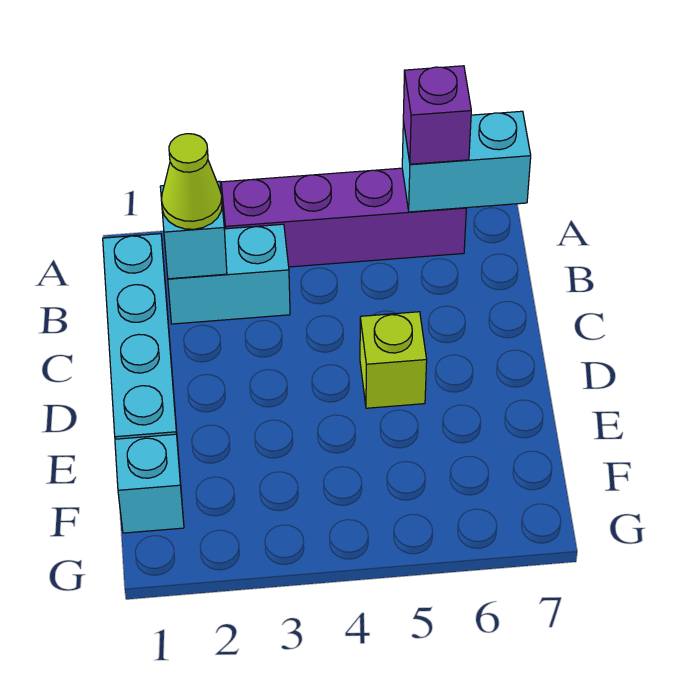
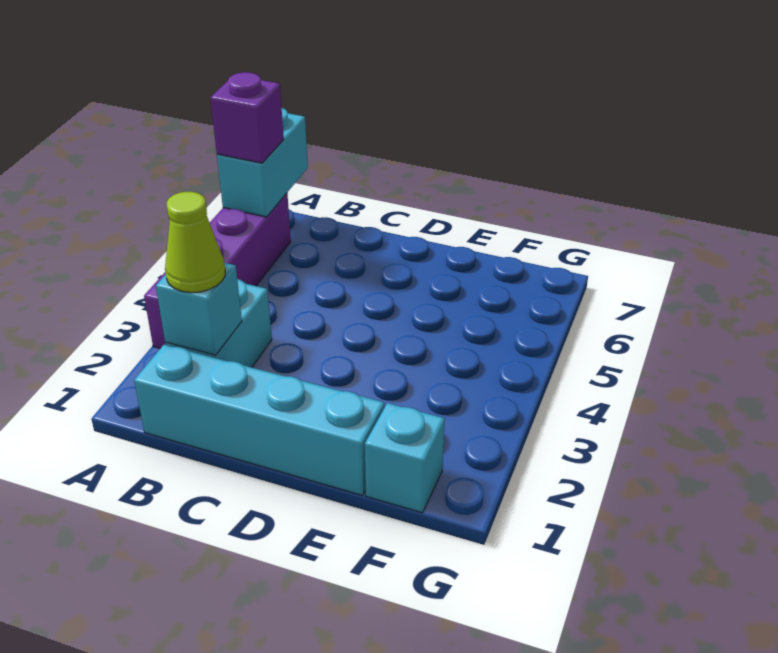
lime 1x1 brick [360,312,427,408] -> none

